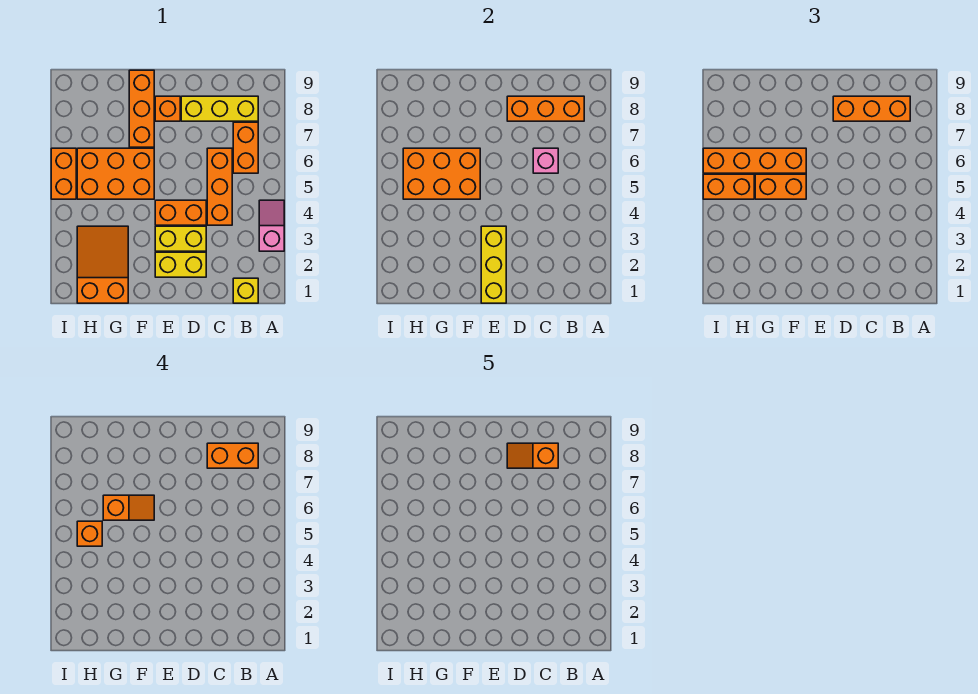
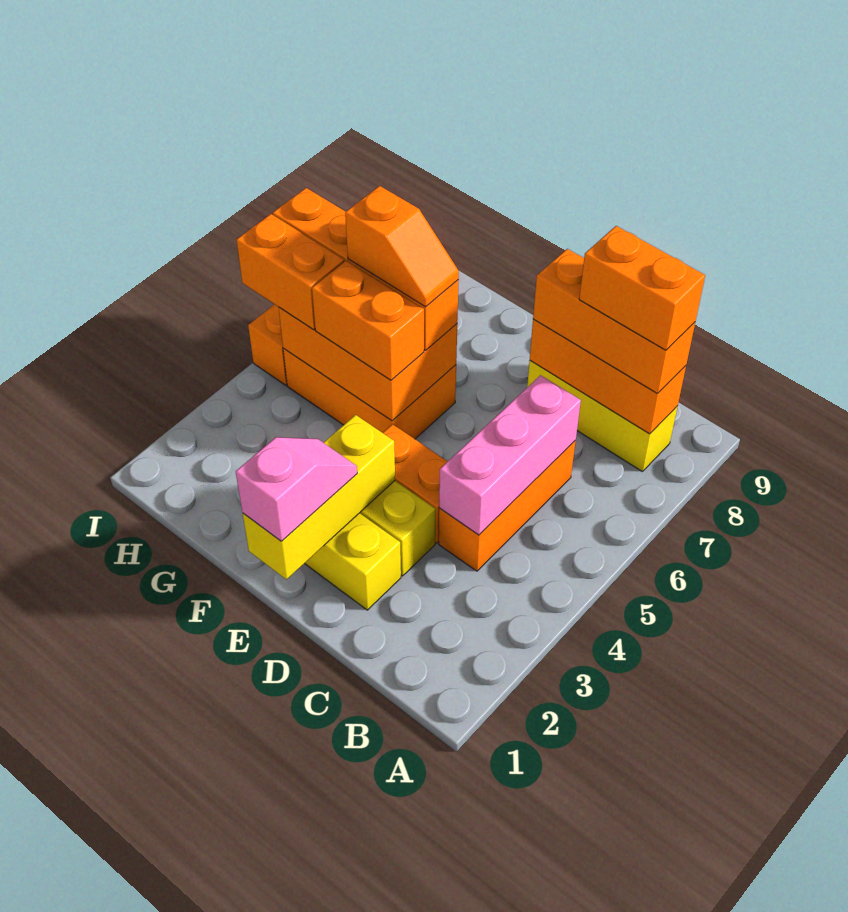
pink 1x2 slope [259,200,284,251] -> pink 1x2 slope moved to [236,437,357,541]
yellow 1x1 brick [233,278,258,303] -> none
orange 1x2 brick [233,122,258,173] -> none
pink 1x1 brick [533,148,558,173] -> pink 1x3 brick [439,375,581,535]
orange 1x2 slope [507,443,558,468] -> none
orange 1x1 brick [155,96,180,121] -> none
orange 1x3 brick [129,70,154,147] -> none
orange 2x3 slope [77,226,128,303] -> none
orange 1x1 brick [77,521,102,546] -> none

